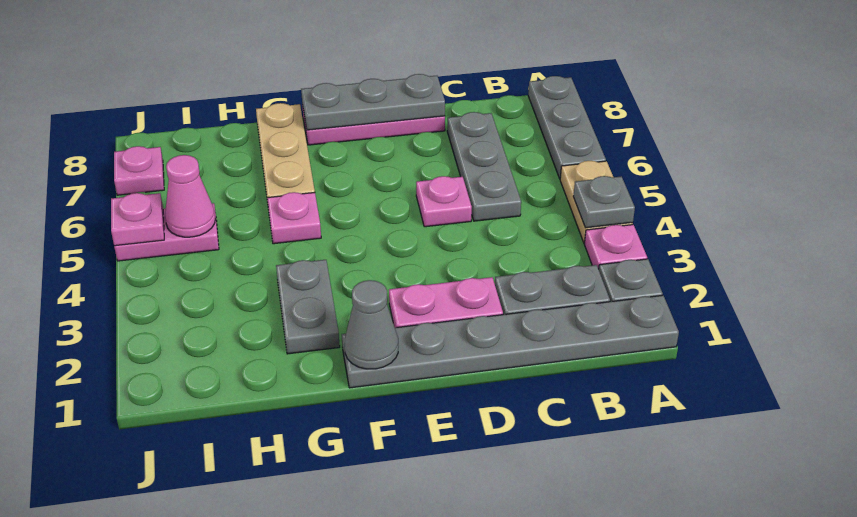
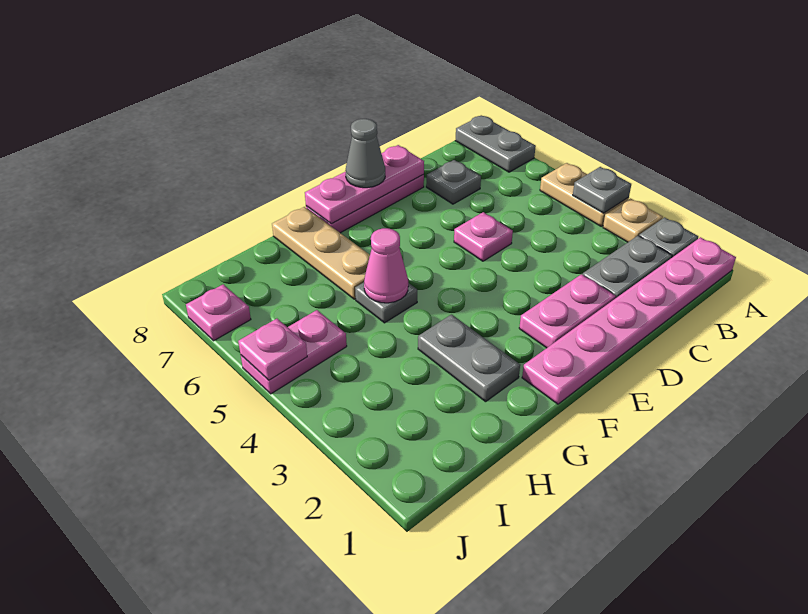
grey 1x6 plate [342,295,679,388] -> pink 1x6 plate [522,237,736,404]
pink 1x1 plate [584,225,647,269] -> tan 1x1 plate [603,198,663,242]
grey 1x3 plate [528,76,606,178] -> grey 1x2 plate [455,115,536,172]
grey 1x3 plate [447,112,521,221] -> grey 1x1 plate [426,160,481,204]
grey 1x3 plate [301,74,445,130] -> pink 1x3 plate [305,145,424,224]
grey 1x1 cone [344,280,398,369] -> grey 1x1 cone moved to [345,119,385,188]
pink 1x1 plate [267,192,321,244] -> grey 1x1 plate [355,282,417,323]
pink 1x1 cone [165,155,215,237] -> pink 1x1 cone moved to [364,228,408,303]

